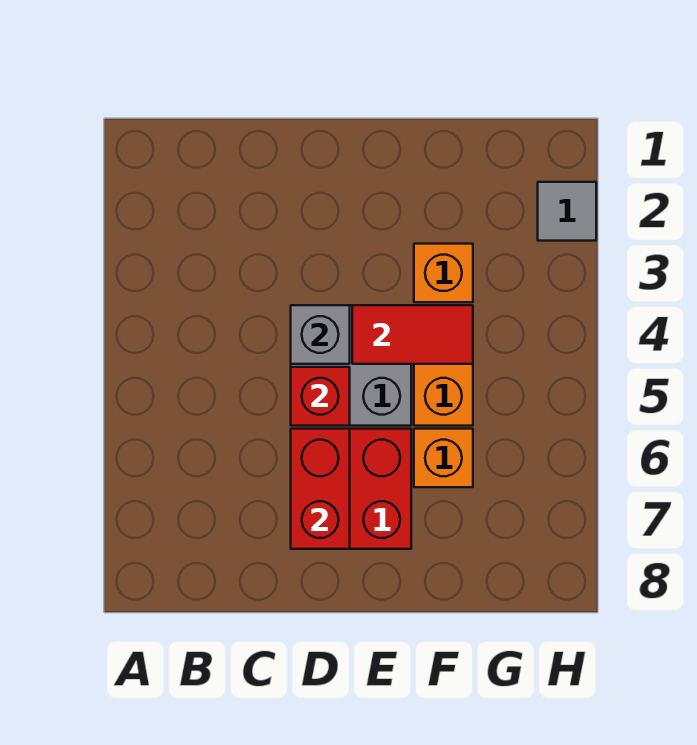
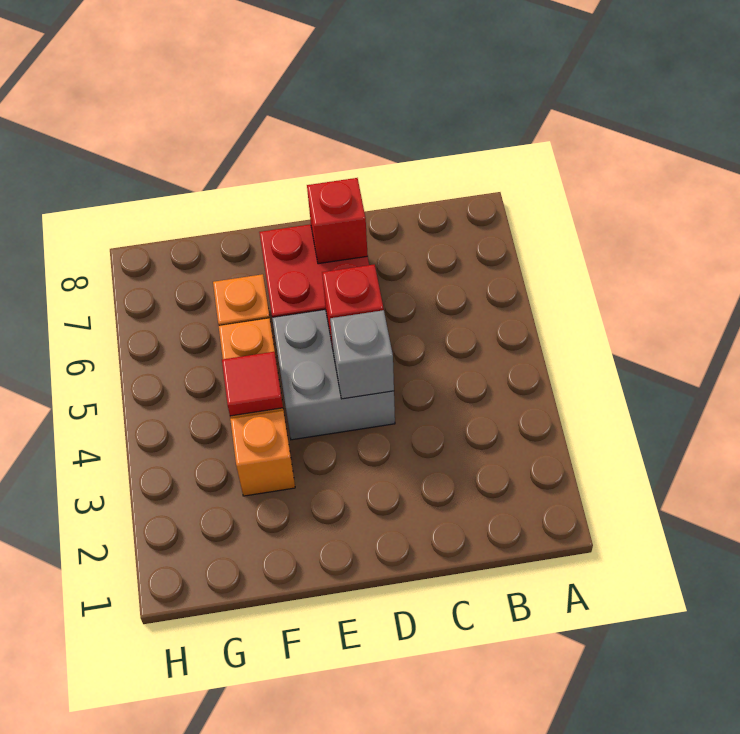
red 1x2 brick [291,429,350,549] -> red 1x1 brick [307,178,368,264]
red 1x2 tile [352,305,473,364] -> red 1x1 tile [222,352,283,416]
grey 1x1 tile [538,182,596,241] -> none

